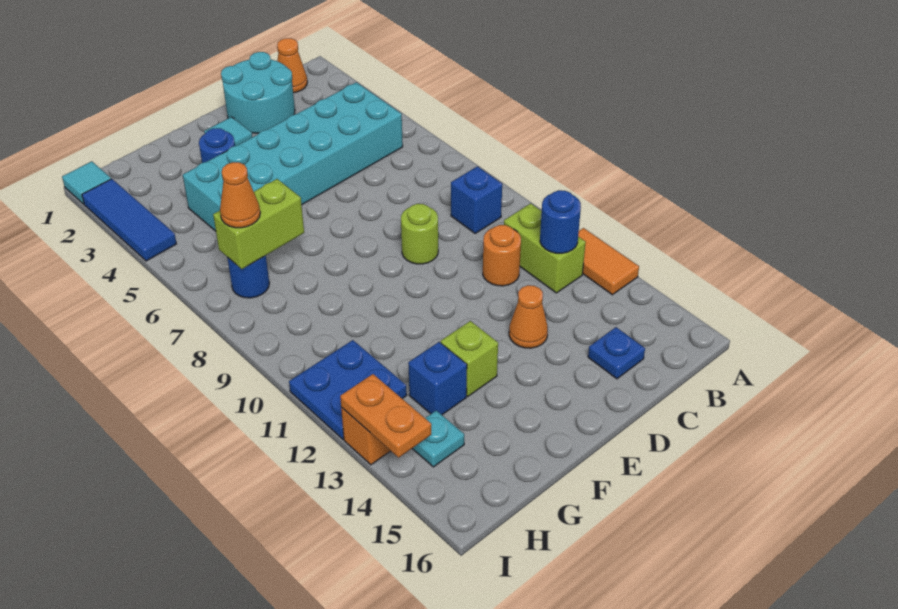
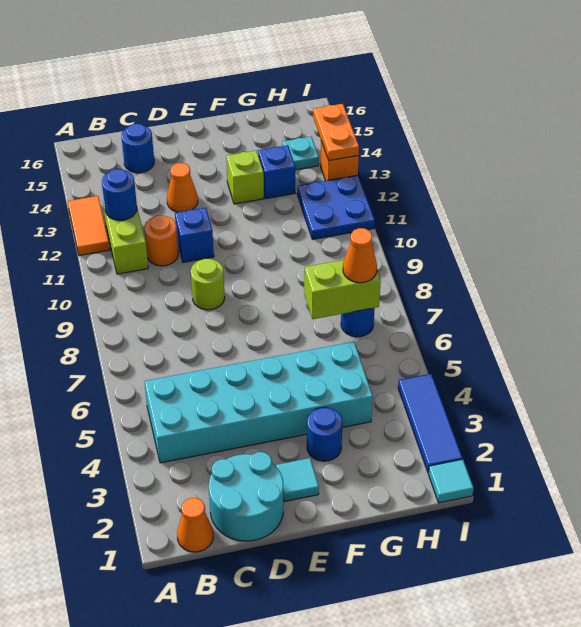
blue 1x1 brick [451,166,502,233] -> blue 1x1 brick moved to [175,208,214,262]
blue 1x1 plate [588,327,645,379] -> blue 1x1 round brick [122,124,154,173]

